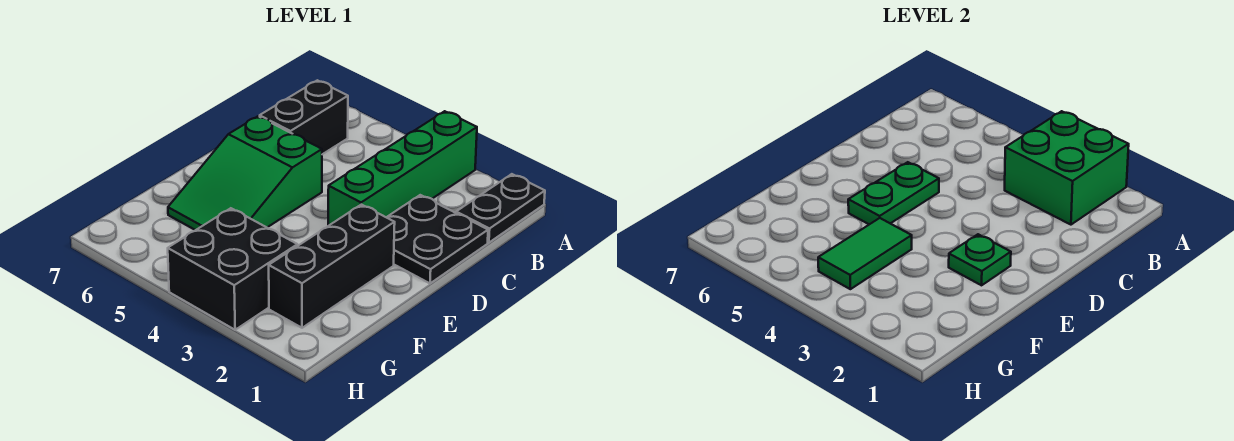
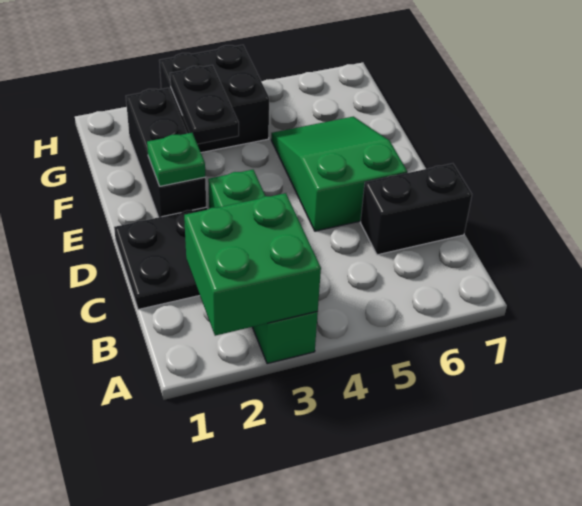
black 1x2 plate [456,174,545,243] -> black 1x2 plate moved to [170,65,239,144]
black 1x2 brick [260,80,348,154] -> black 1x2 brick turned to [361,163,472,255]
green 1x2 plate [848,162,939,224] -> none
green 1x2 tile [818,218,912,289] -> none

